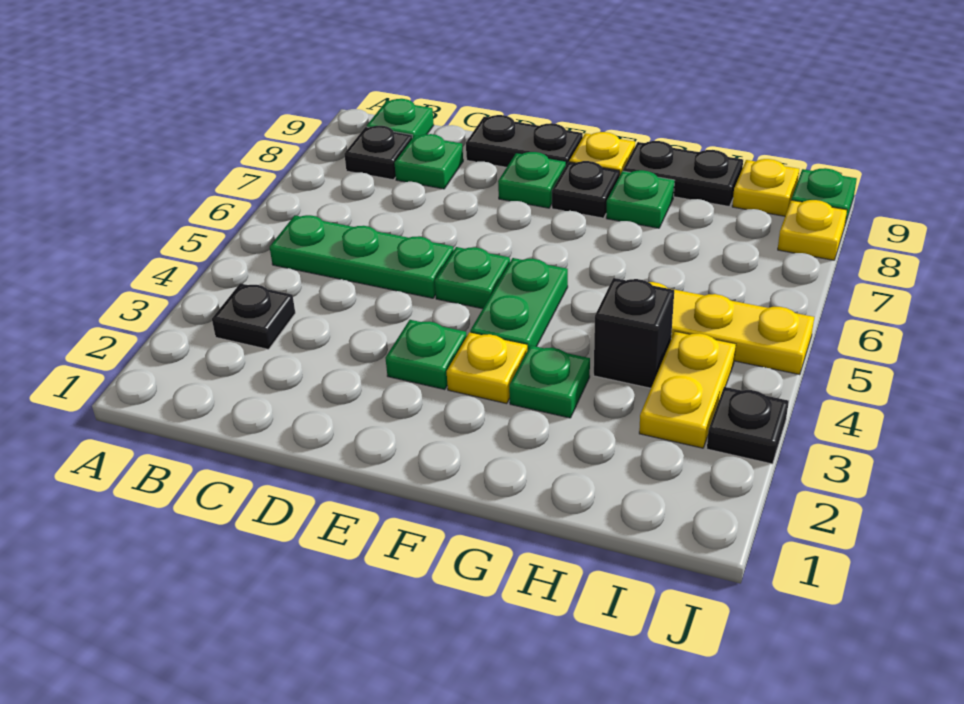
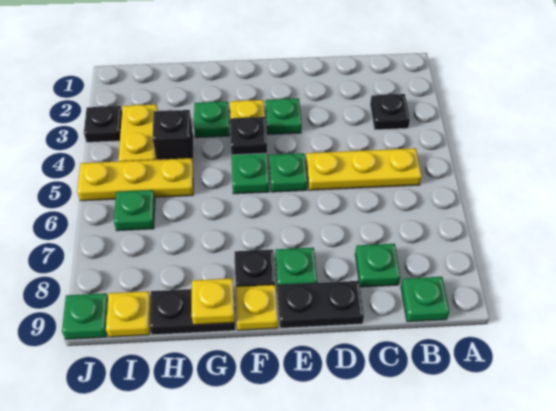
green 1x3 plate [270,215,454,298] -> yellow 1x3 plate [306,148,422,190]
black 1x1 plate [344,126,412,180] -> black 1x1 plate moved to [230,117,267,155]
green 1x1 plate [606,170,674,228] -> green 1x1 plate moved to [114,190,155,231]
yellow 1x1 plate [778,200,847,260] -> yellow 1x1 plate moved to [192,278,235,325]

